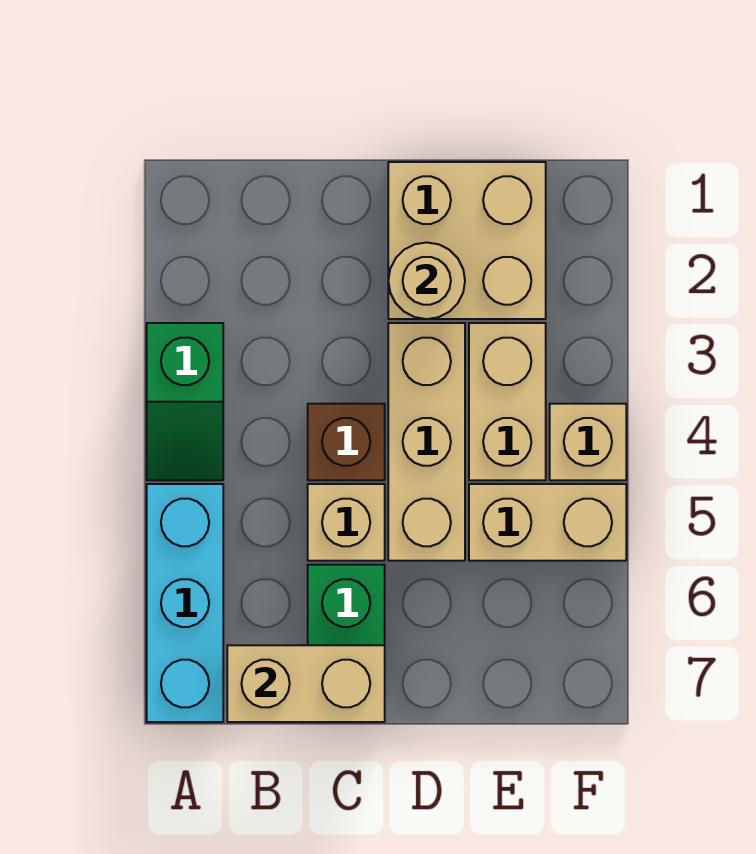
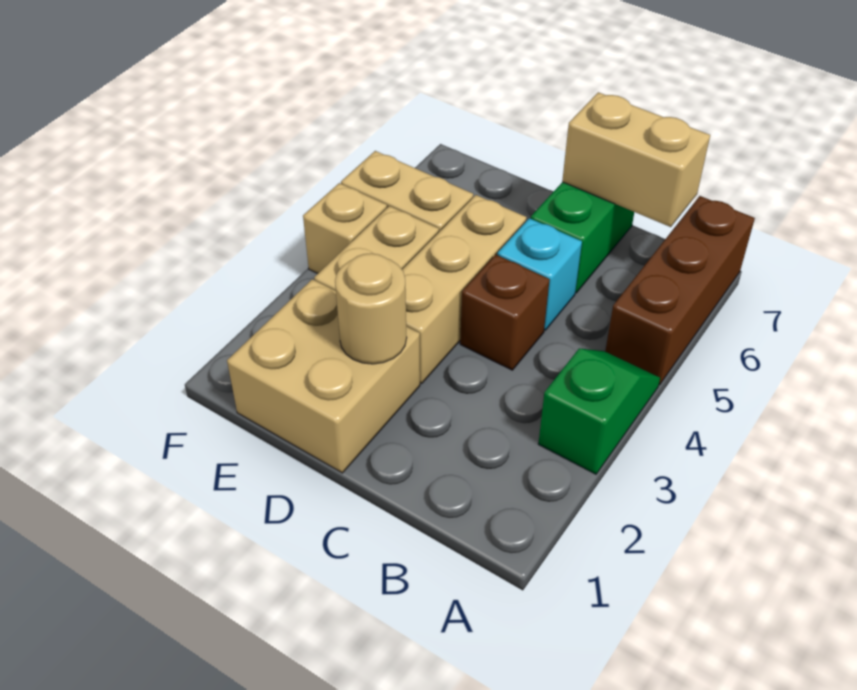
cyan 1x3 brick [147,484,223,722] -> brown 1x3 brick [605,196,755,385]
tan 1x1 brick [308,484,385,561] -> cyan 1x1 brick [497,218,582,330]

